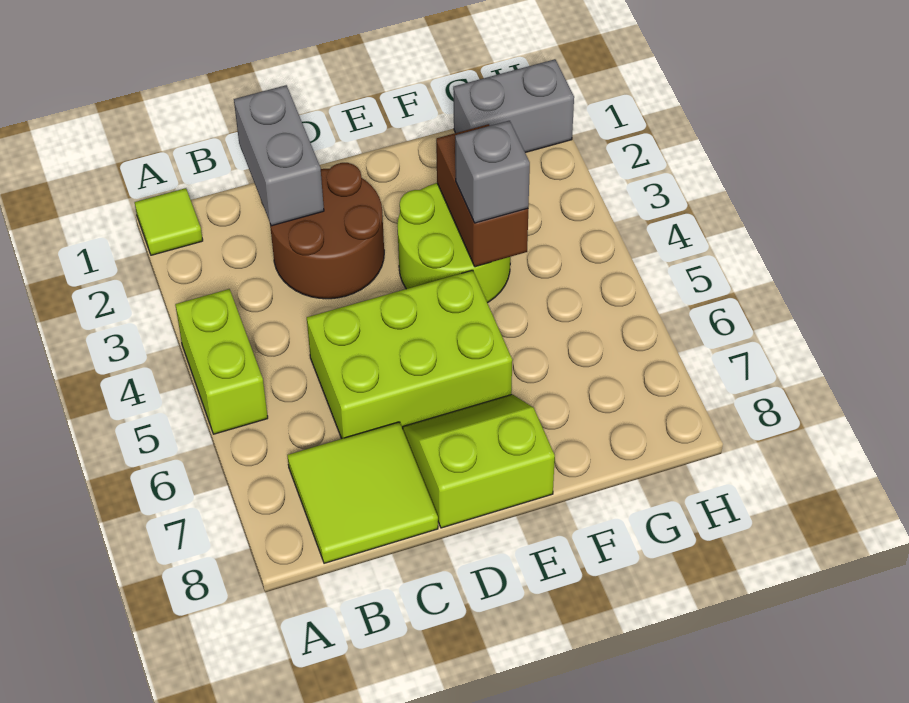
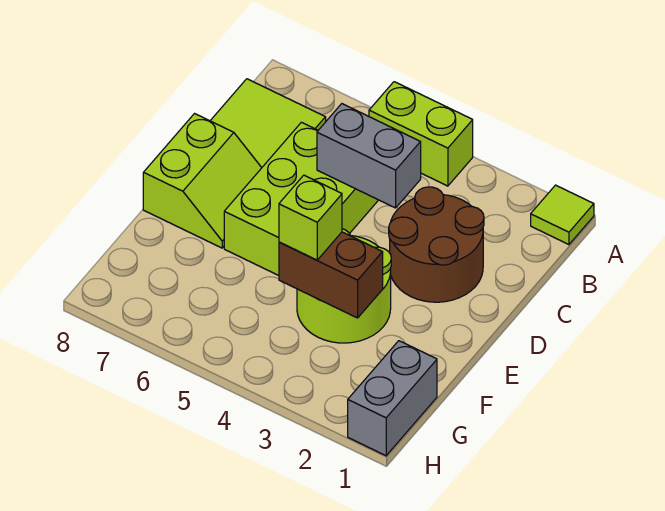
grey 1x2 brick [234,85,324,226] -> grey 1x2 brick moved to [317,104,421,208]
grey 1x1 brick [455,121,530,223] -> lime 1x1 brick [279,175,342,260]

